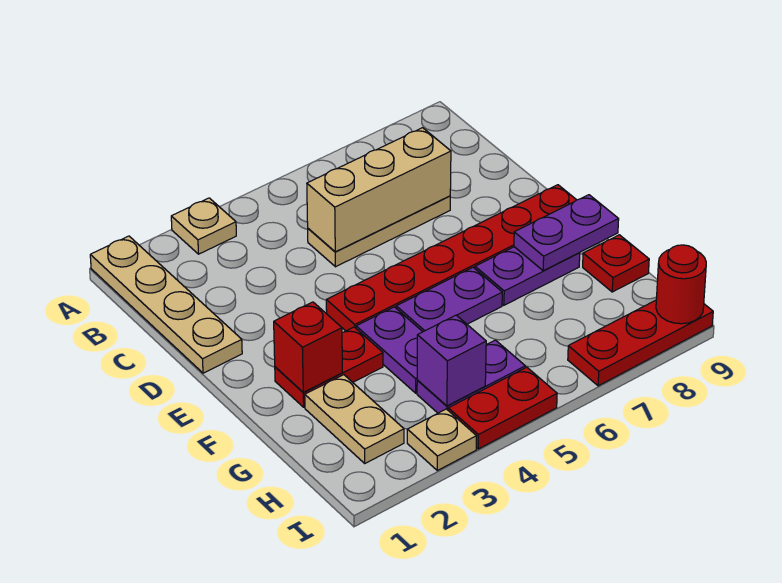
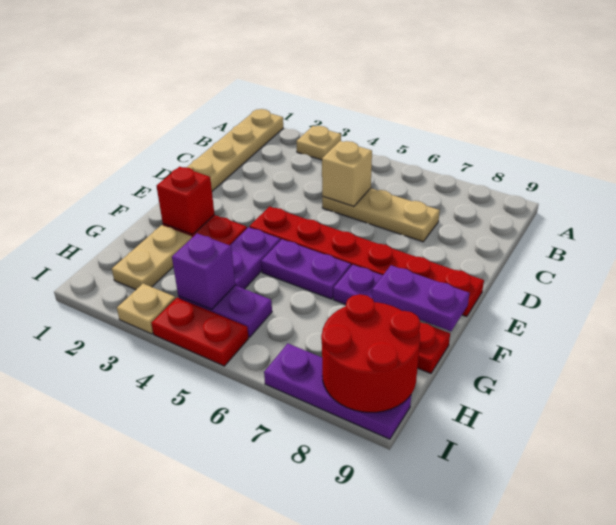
tan 1x3 brick [307,128,451,252] -> tan 1x1 brick [322,141,372,206]
red 1x3 plate [568,300,713,386] -> purple 1x3 plate [264,344,411,439]
red 1x1 round brick [656,245,706,324] -> red 2x2 round brick [321,294,420,412]

